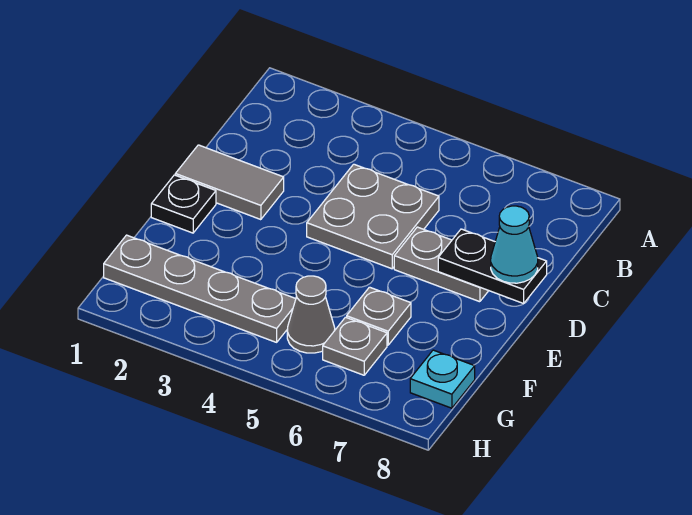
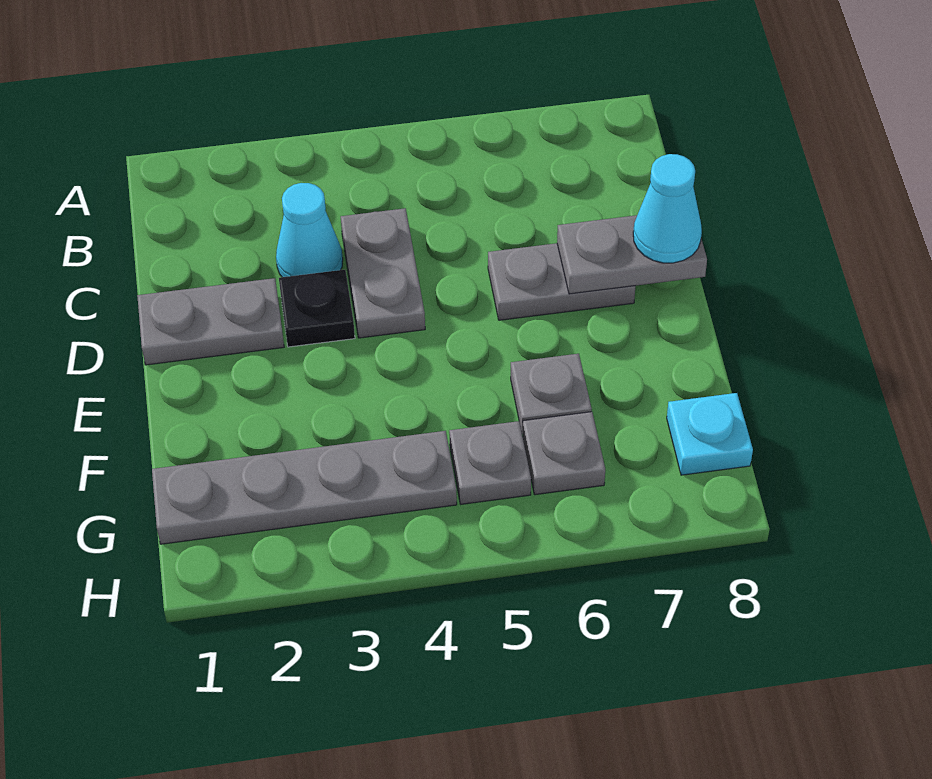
none -> cyan 1x1 cone [276,183,343,277]
grey 2x2 plate [307,164,439,269] -> grey 1x2 plate [341,208,425,338]
grey 1x2 tile [175,145,284,220] -> grey 1x2 plate [137,278,284,365]
black 1x2 plate [438,229,547,304] -> grey 1x2 plate [557,215,707,294]
black 1x1 plate [151,175,216,233] -> black 1x1 plate moved to [279,270,355,347]
grey 1x1 cone [287,276,335,353] -> grey 1x1 plate [449,421,531,504]

